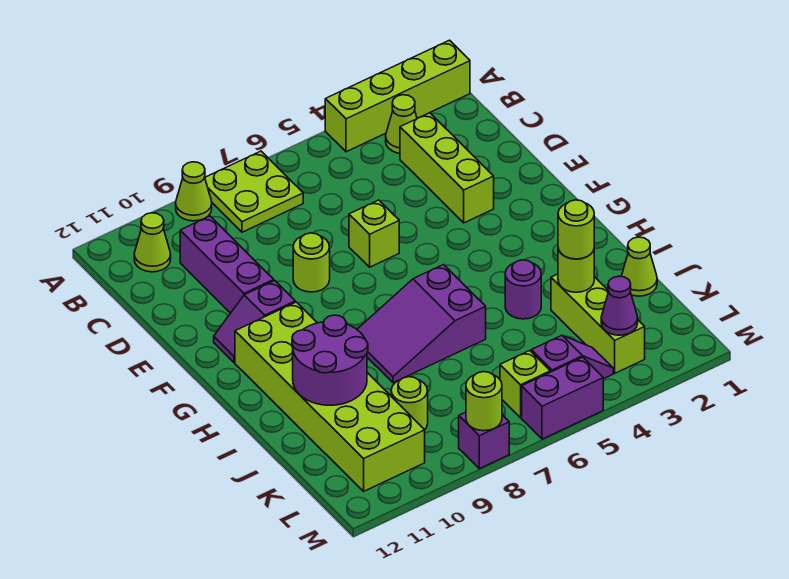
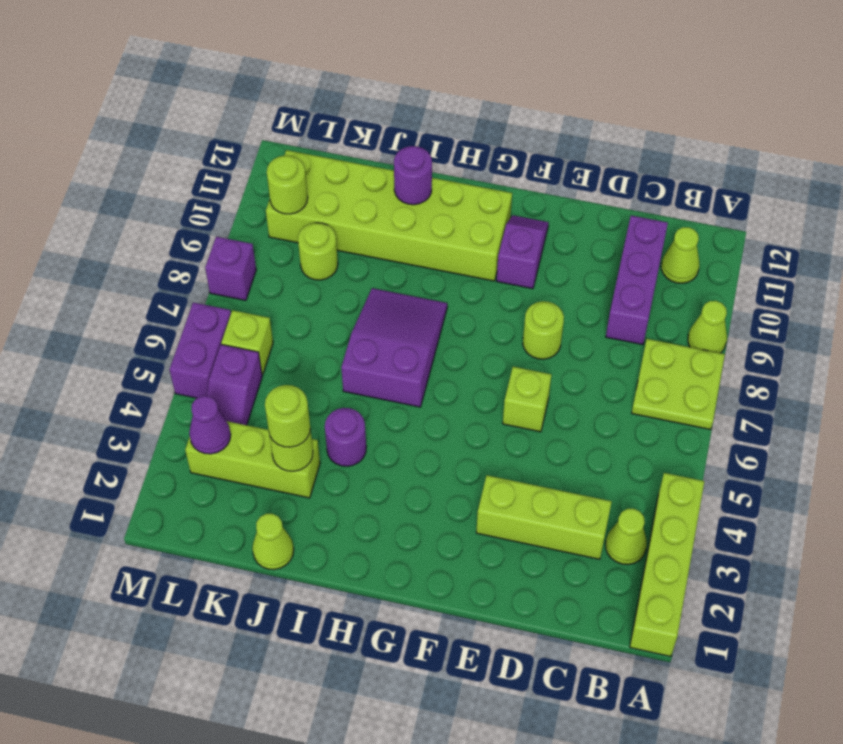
purple 1x3 brick [180,216,274,313] -> purple 1x3 brick turned to [606,216,668,345]
purple 2x2 round brick [292,315,368,405] -> purple 1x1 round brick [394,146,432,205]
lime 1x1 round brick [466,372,502,431] -> lime 1x1 round brick moved to [267,155,308,214]

